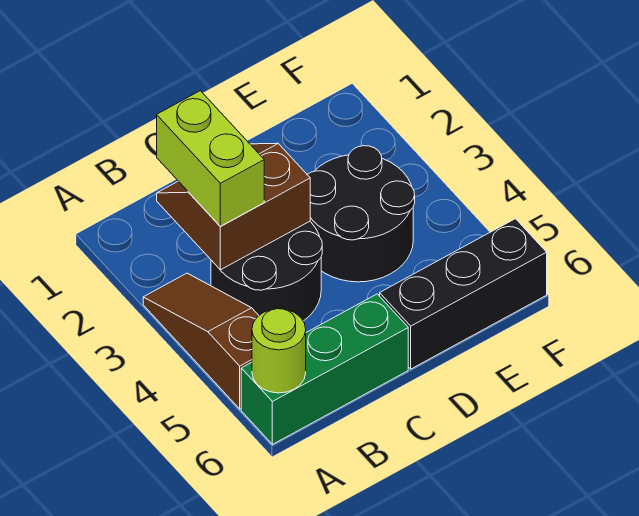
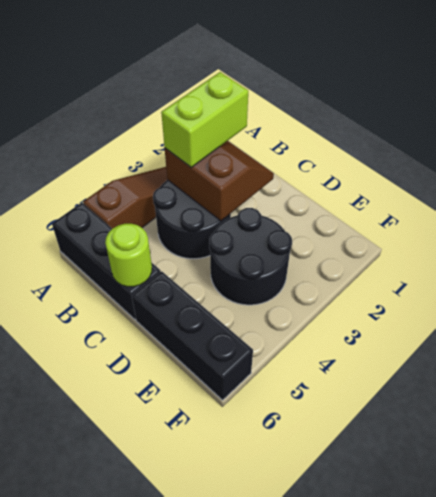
green 1x3 brick [241,294,408,444] -> black 1x3 brick [52,203,161,320]
lime 1x1 round brick [252,309,306,393] -> lime 1x1 round brick moved to [105,224,152,287]

